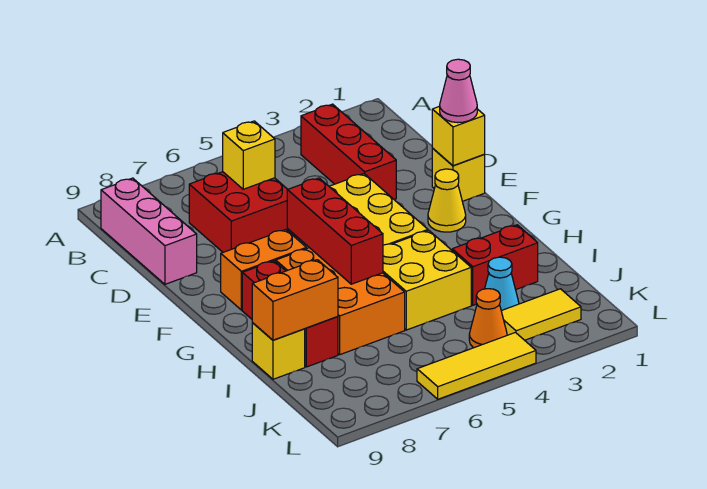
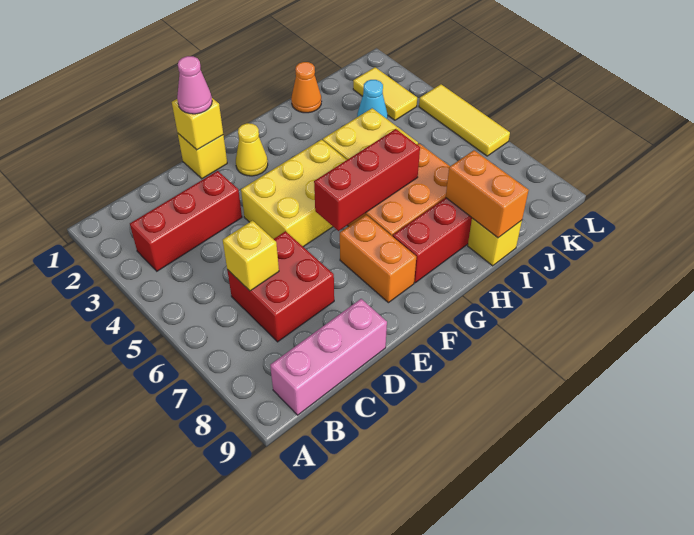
red 1x2 brick [452,225,538,305] -> none
orange 1x1 cone [469,289,507,348] -> orange 1x1 cone moved to [291,62,321,113]

